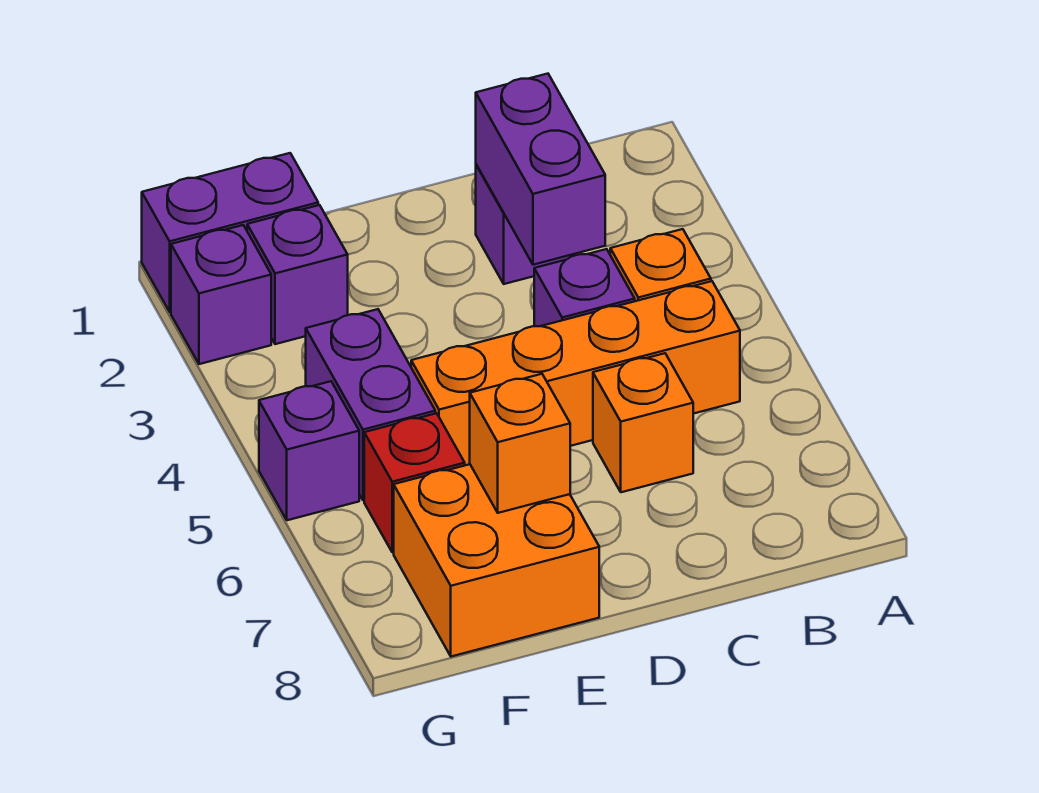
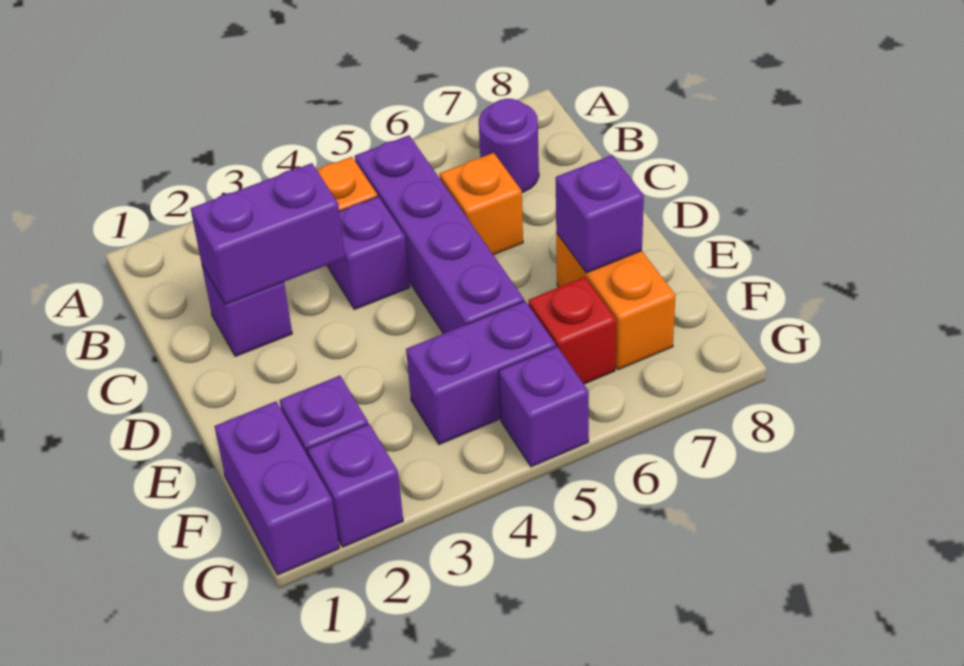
orange 1x4 brick [411,281,740,465] -> purple 1x4 brick [355,135,524,334]
none -> purple 1x1 round brick [479,99,539,193]
orange 2x2 brick [394,464,599,657] -> orange 1x2 brick [556,233,675,370]
orange 1x1 brick [470,374,570,513] -> purple 1x1 brick [556,155,644,273]

